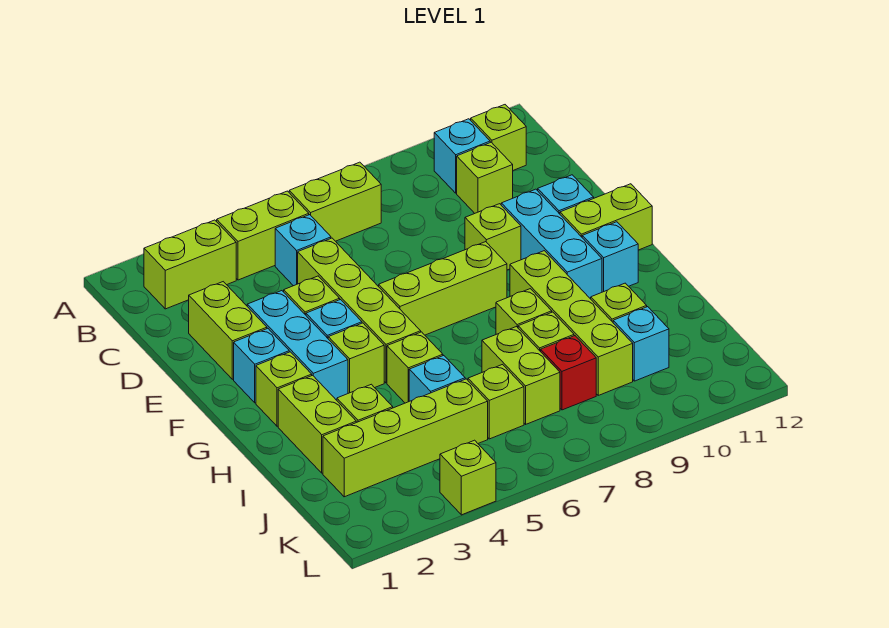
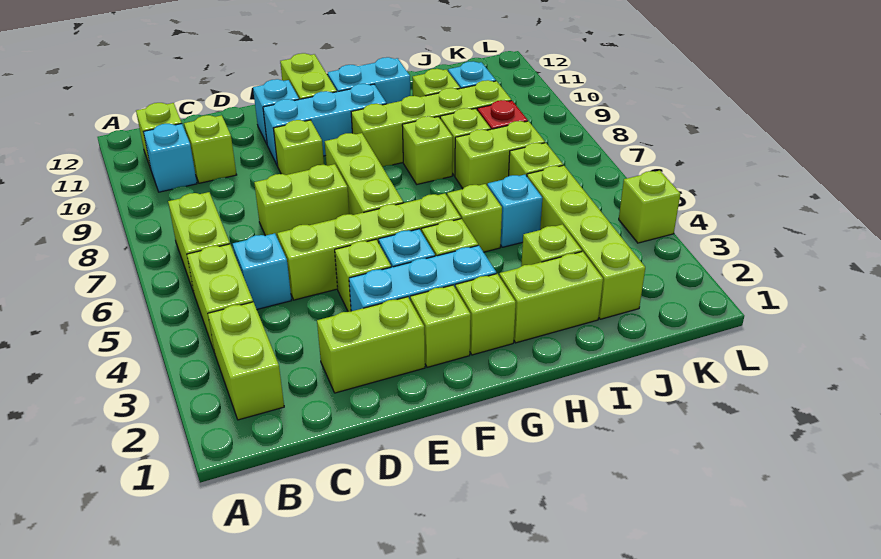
none -> lime 1x2 brick [254,164,349,239]
cyan 1x1 brick [234,329,289,403] -> lime 1x1 brick [410,285,471,367]
cyan 1x1 brick [582,222,638,292] -> cyan 1x2 brick [328,57,410,104]

